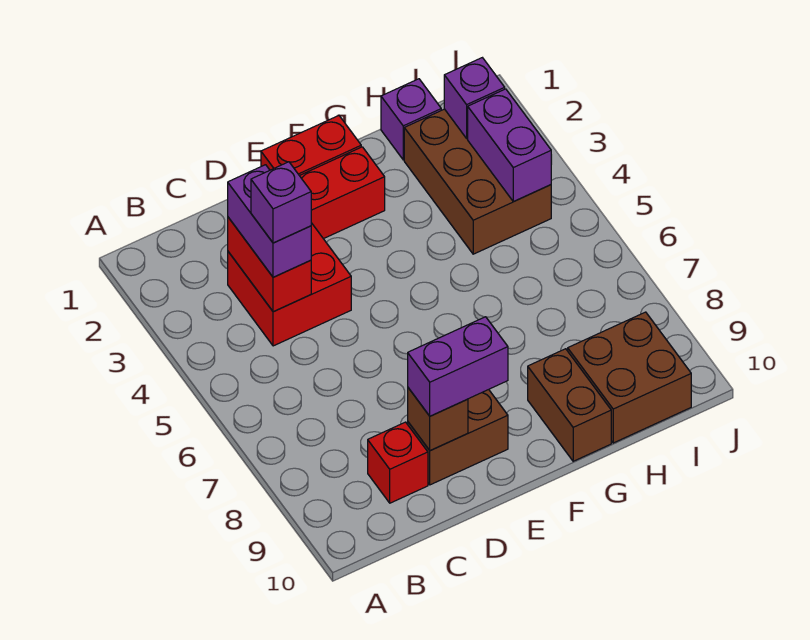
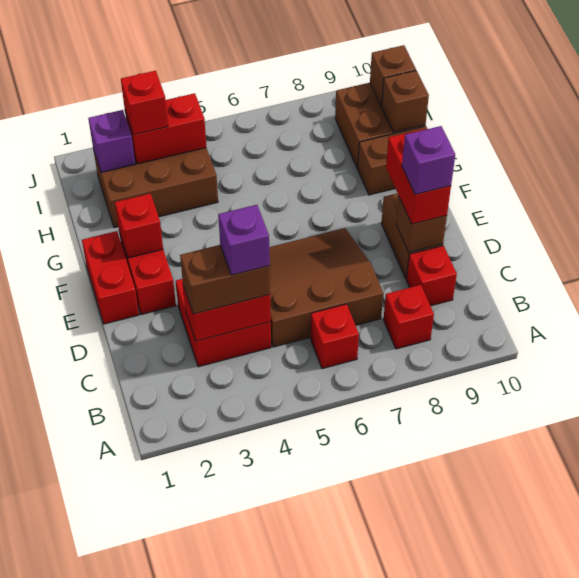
none -> red 1x1 brick [310,304,359,369]
none -> red 1x1 brick [383,285,434,349]
purple 1x2 brick [228,165,311,277] -> brown 1x2 brick [180,245,270,314]
none -> brown 3x3 slope [269,228,383,347]
purple 1x2 brick [408,317,508,416] -> red 1x2 brick [386,129,451,224]
none -> red 1x1 brick [115,193,163,258]
purple 1x1 brick [381,79,441,160] -> purple 1x1 brick moved to [402,126,455,194]
none -> brown 1x1 brick [382,71,429,132]
purple 1x2 brick [468,89,551,202] -> red 1x2 brick [125,93,206,164]
none -> red 1x1 brick [121,71,168,135]
none -> brown 1x1 brick [370,45,416,106]

